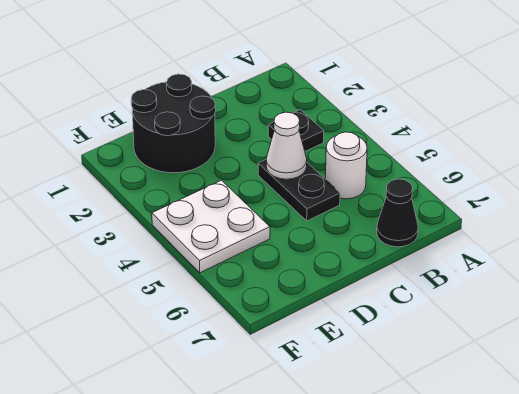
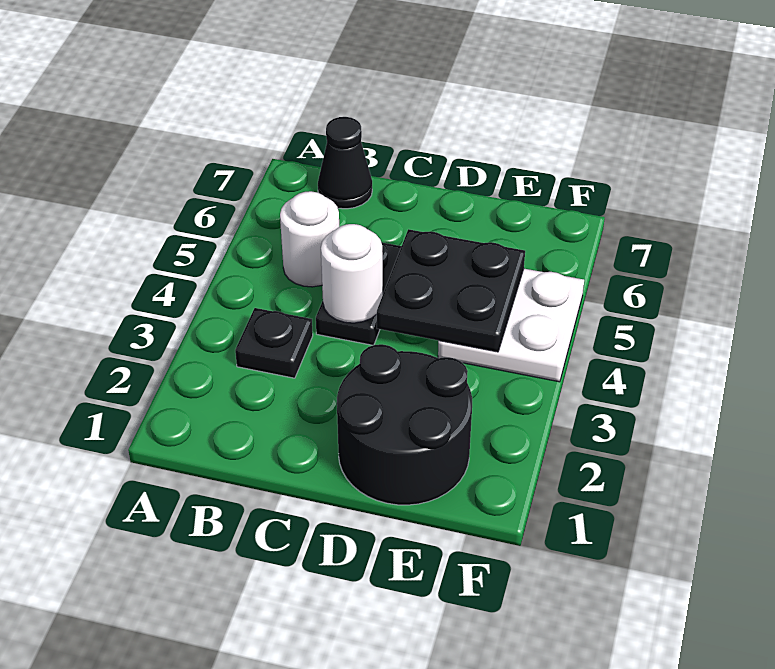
white 1x1 cone [266,112,307,179] -> white 1x1 round brick [321,224,383,323]
none -> black 2x2 plate [377,229,525,352]

